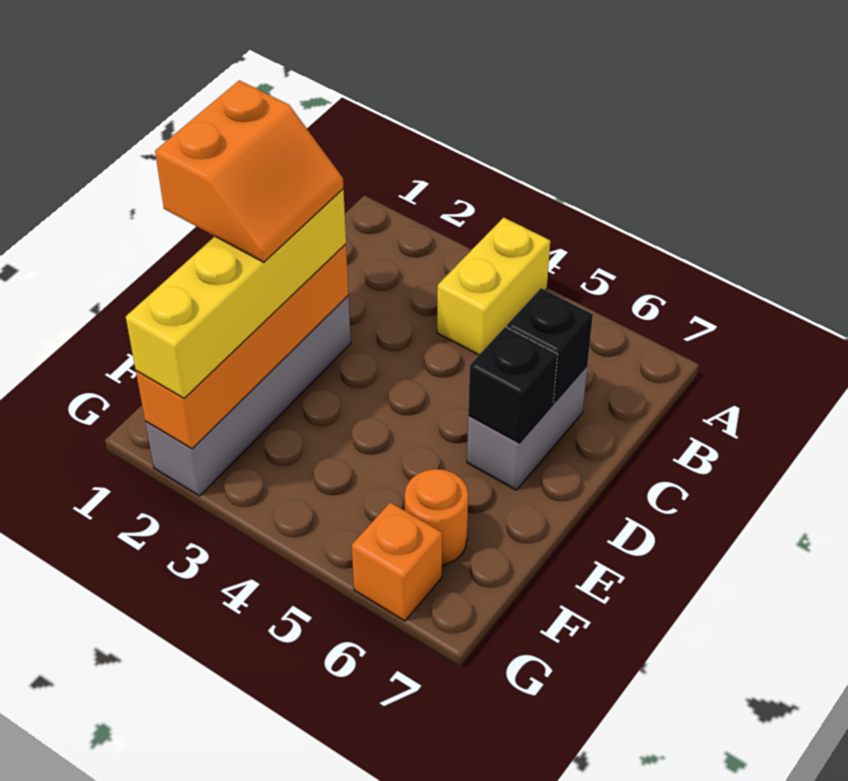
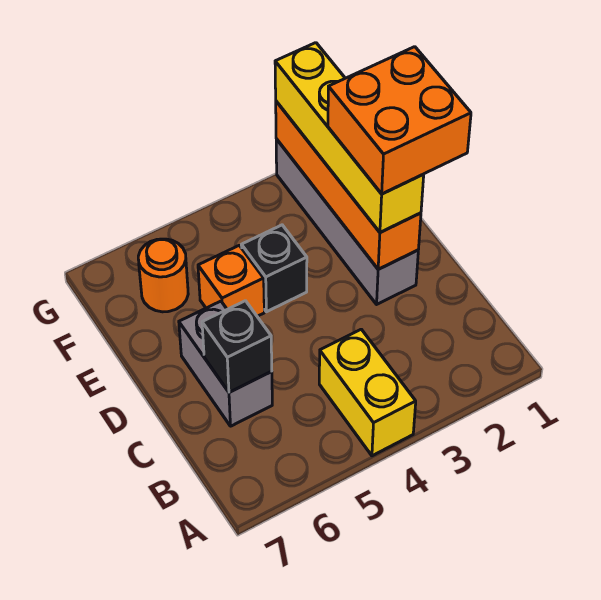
orange 2x2 slope [155,80,343,262] -> orange 2x2 brick [328,47,471,194]
black 1x1 brick [468,327,558,443] -> black 1x1 brick moved to [242,225,307,312]
orange 1x1 brick [352,502,442,621] -> orange 1x1 brick moved to [198,246,264,316]

